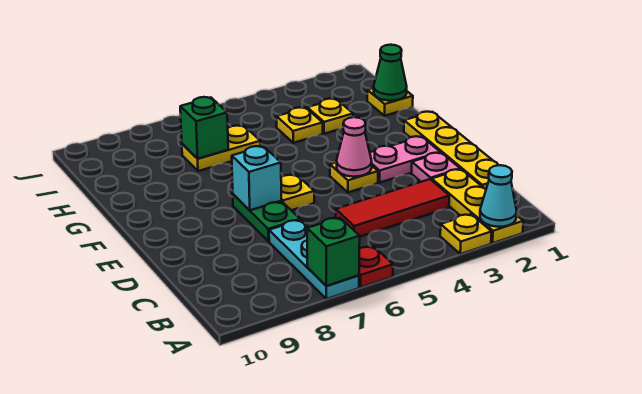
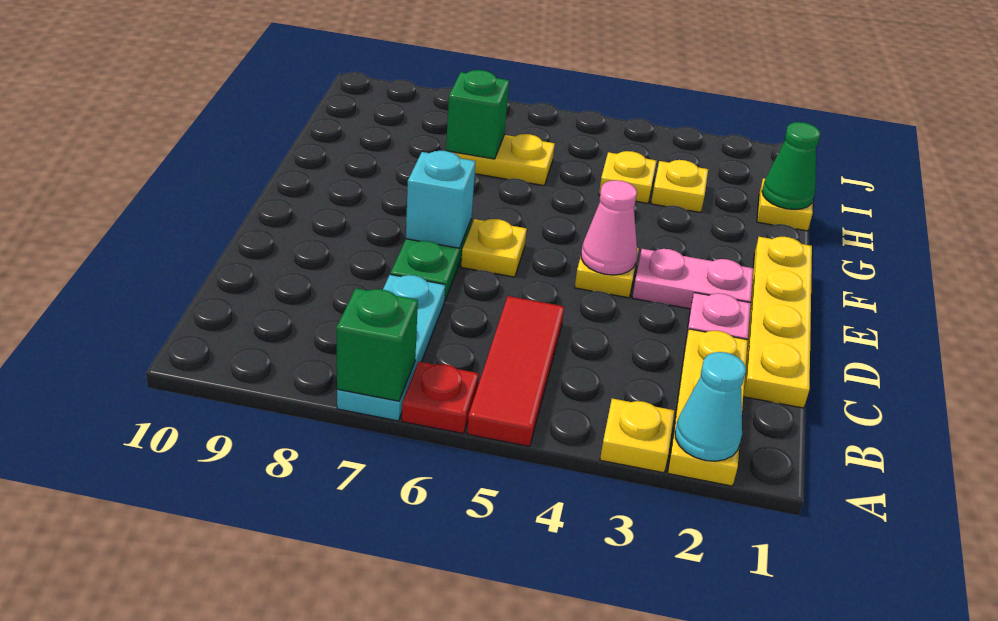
red 1x3 tile [336,179,449,236] -> red 1x3 tile turned to [467,296,564,447]

